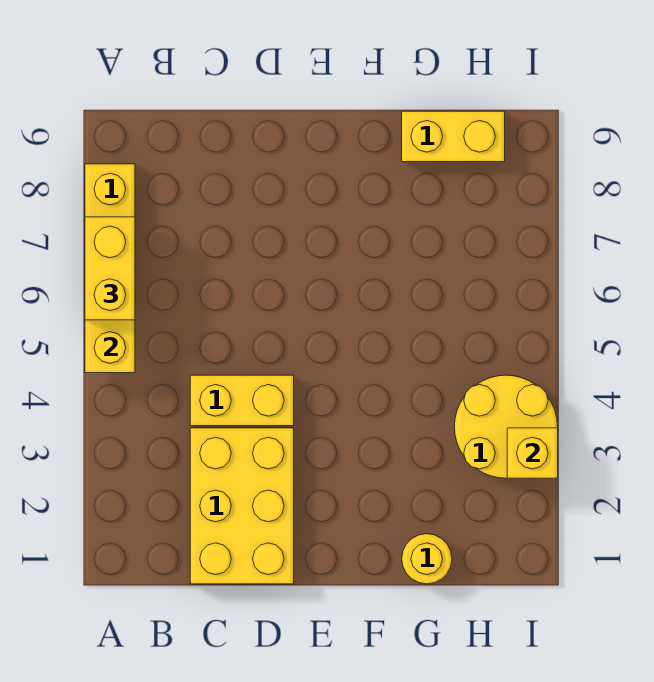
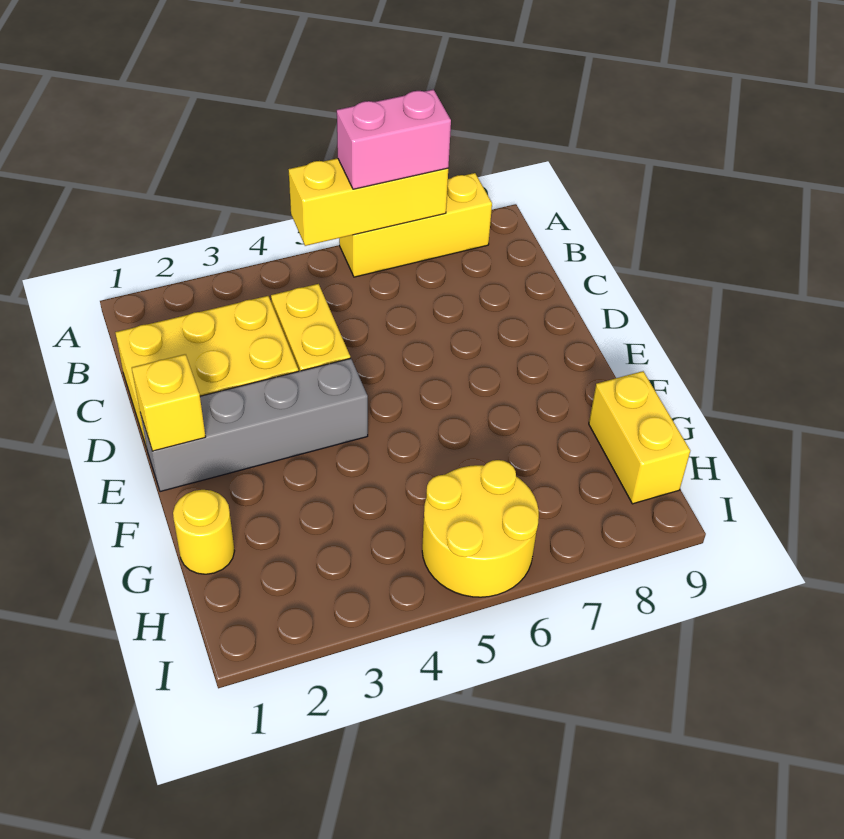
yellow 1x2 brick [85,217,135,320] -> pink 1x2 brick [337,90,451,189]
none -> grey 1x4 brick [140,358,368,492]
yellow 2x2 round brick [455,375,558,478] -> yellow 2x2 round brick moved to [422,460,539,597]
yellow 1x1 brick [507,428,558,478] -> yellow 1x1 brick moved to [132,354,206,451]

